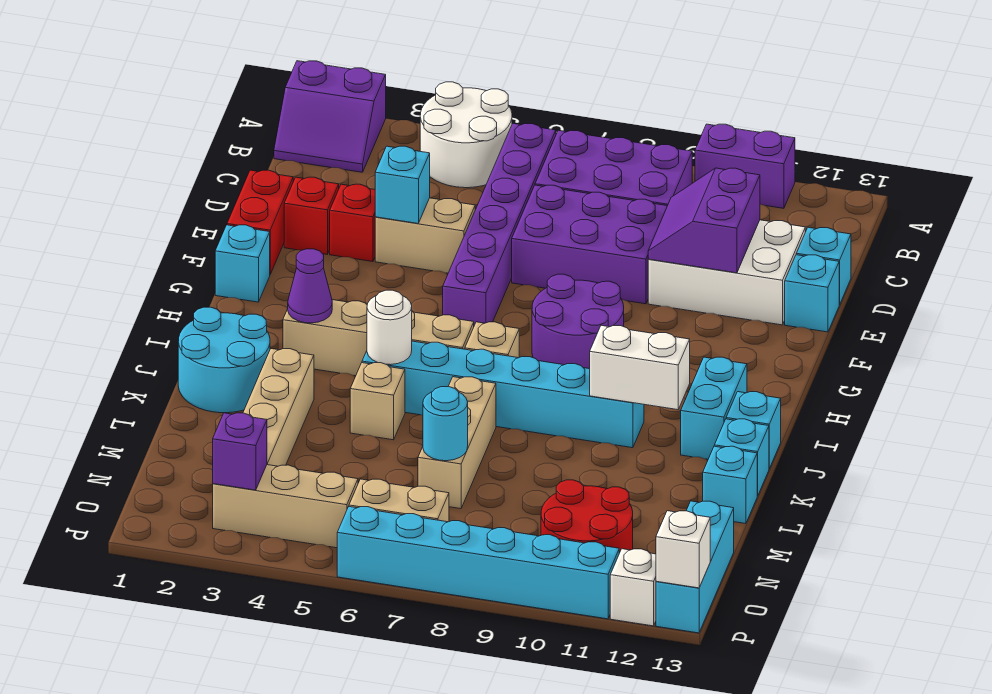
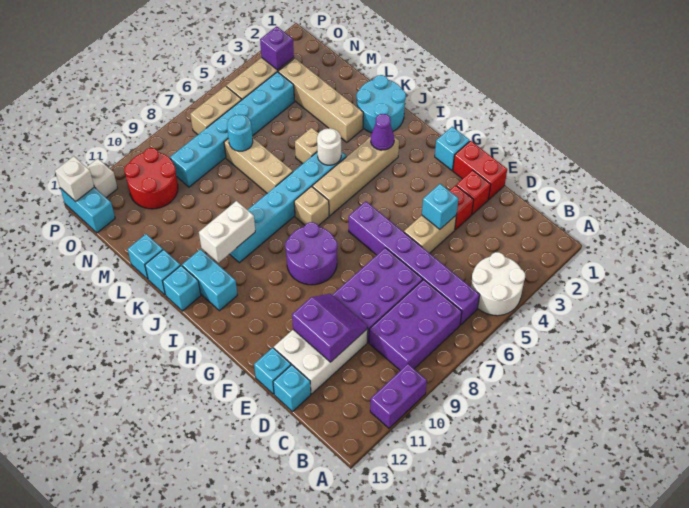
purple 2x2 slope [274,61,386,172] -> none
cyan 1x3 brick [656,501,734,633] -> cyan 1x2 brick [60,187,115,233]
cyan 1x6 brick [337,507,619,619] -> cyan 1x6 brick moved to [170,72,294,187]

